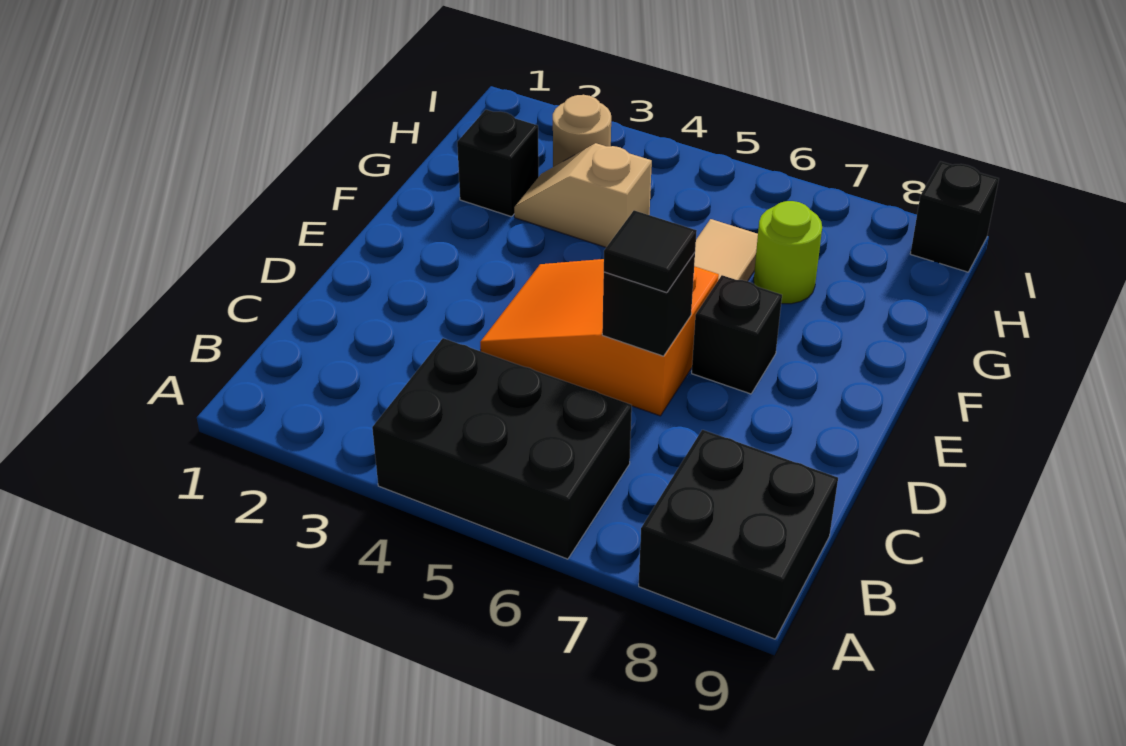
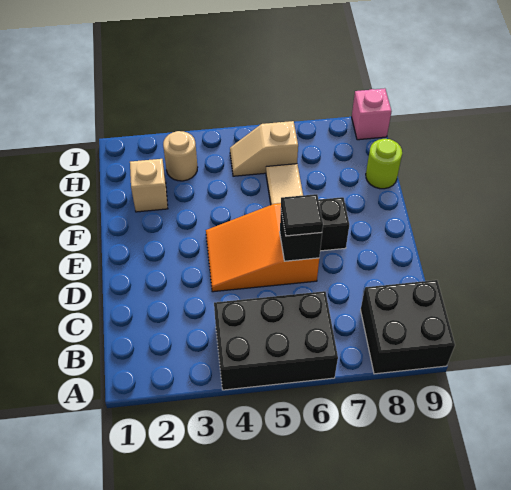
black 1x1 brick [457,110,539,217] -> tan 1x1 brick [130,159,168,212]
tan 1x2 slope [514,143,652,247] -> tan 1x2 slope moved to [230,121,298,176]
lime 1x1 round brick [754,201,822,304] -> lime 1x1 round brick moved to [366,139,402,189]
black 1x1 brick [910,161,999,272] -> pink 1x1 brick [352,88,391,140]

